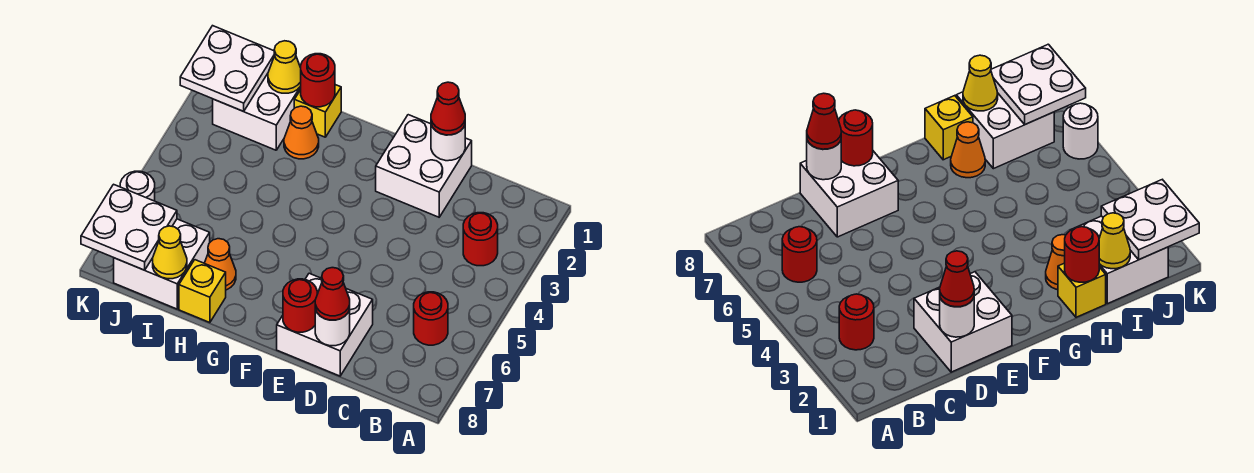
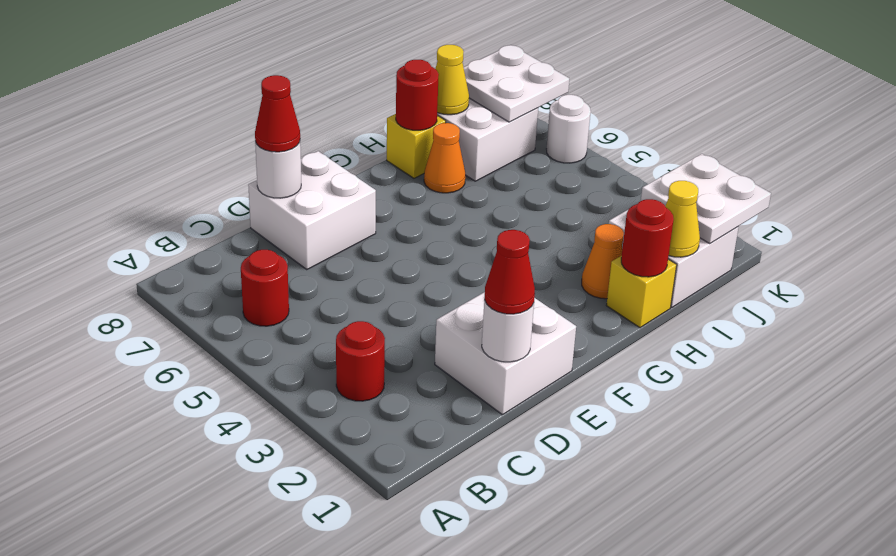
red 1x1 round brick [283,279,317,332] -> red 1x1 round brick moved to [396,60,439,130]

